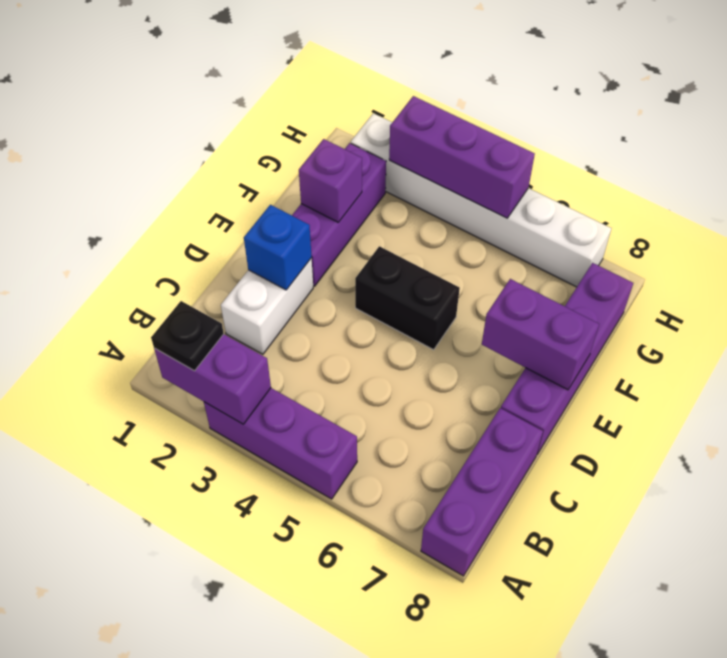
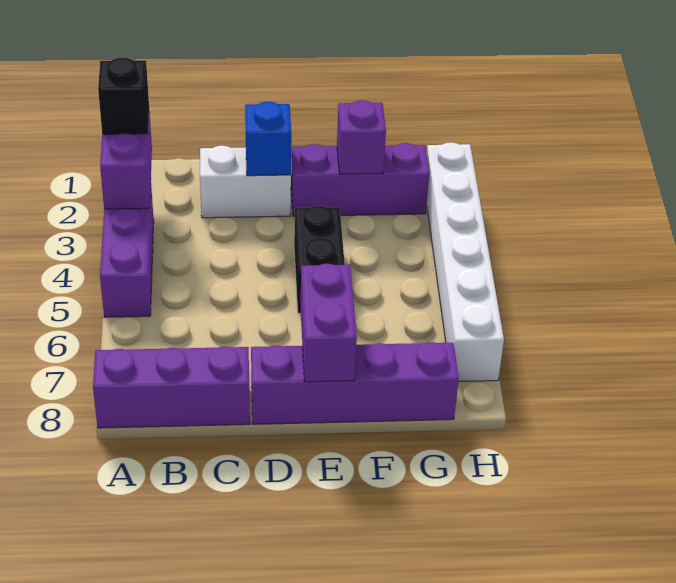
black 1x1 plate [151,301,224,371] -> black 1x1 brick [98,58,149,134]
purple 1x3 brick [389,96,535,218] -> none

